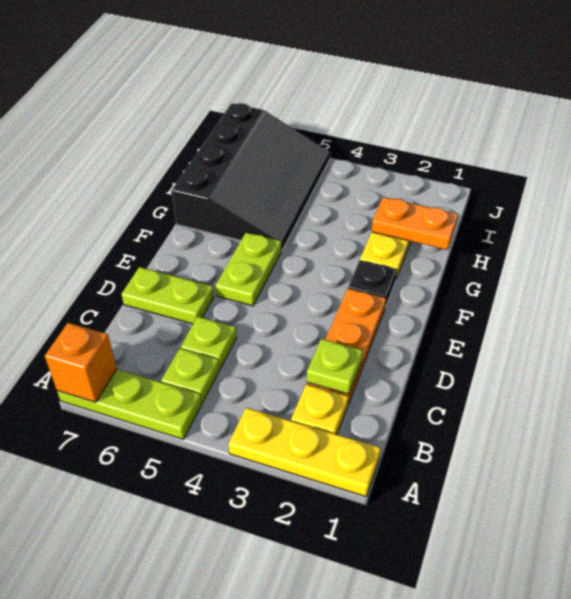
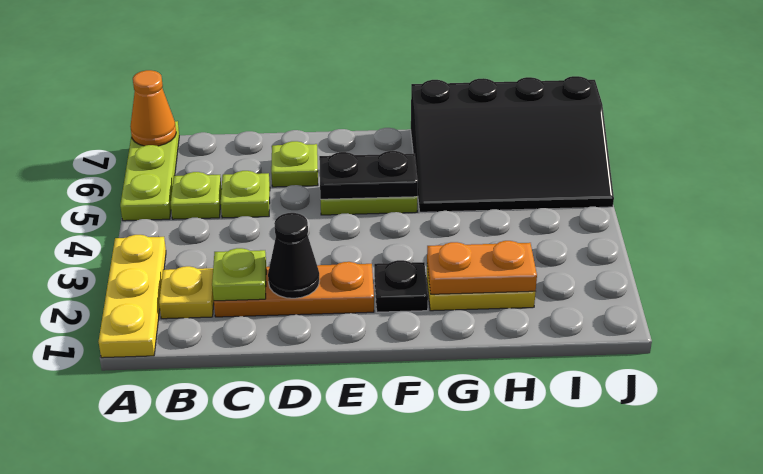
orange 1x1 brick [45,323,117,402] -> orange 1x1 cone [130,70,176,146]
none -> black 1x1 cone [268,213,319,298]
lime 1x2 plate [122,267,214,324] -> lime 1x1 plate [271,141,318,187]
none -> black 1x2 plate [319,151,418,199]
orange 1x2 plate [372,197,458,250] -> orange 1x2 plate turned to [427,241,537,294]

